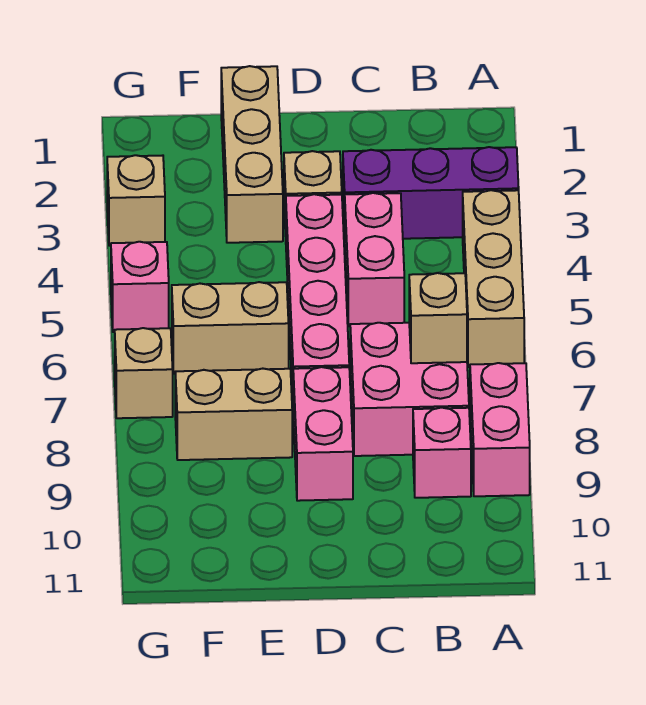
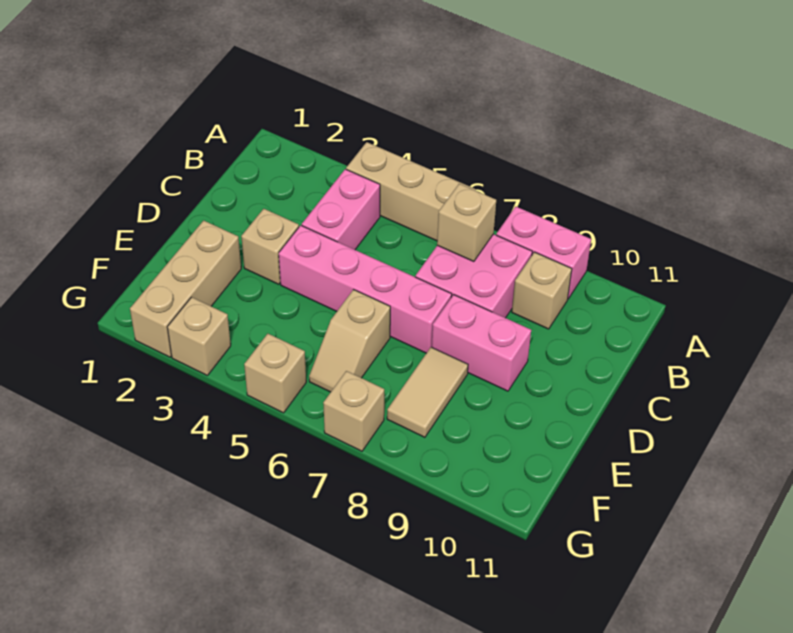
purple 1x3 brick [343,147,519,239] -> none
pink 1x1 brick [413,408,471,498] -> tan 1x1 brick [512,252,572,329]
pink 1x2 brick [345,193,404,326] -> pink 1x2 brick turned to [302,169,380,250]
tan 1x3 brick [221,66,283,243] -> tan 1x3 brick turned to [130,220,241,357]
tan 1x2 brick [172,282,289,374] -> tan 1x2 slope [309,290,390,392]
tan 1x2 brick [175,369,292,460] -> tan 1x2 tile [387,347,468,437]
pink 1x1 brick [111,242,169,332] -> tan 1x1 brick [244,334,306,413]

